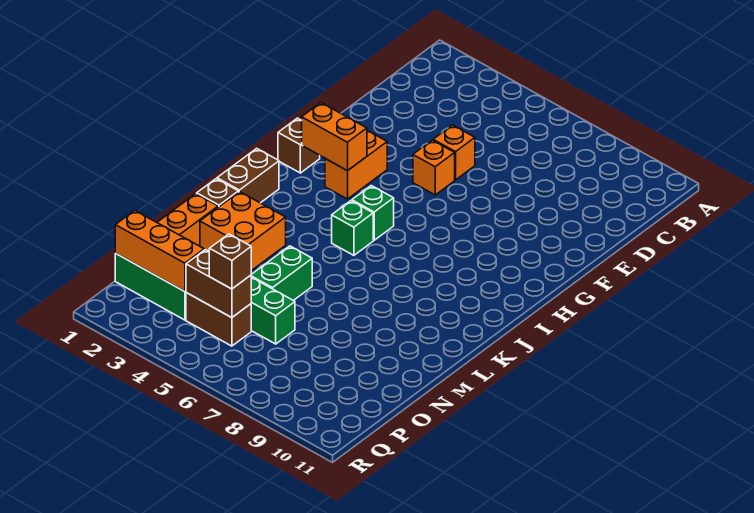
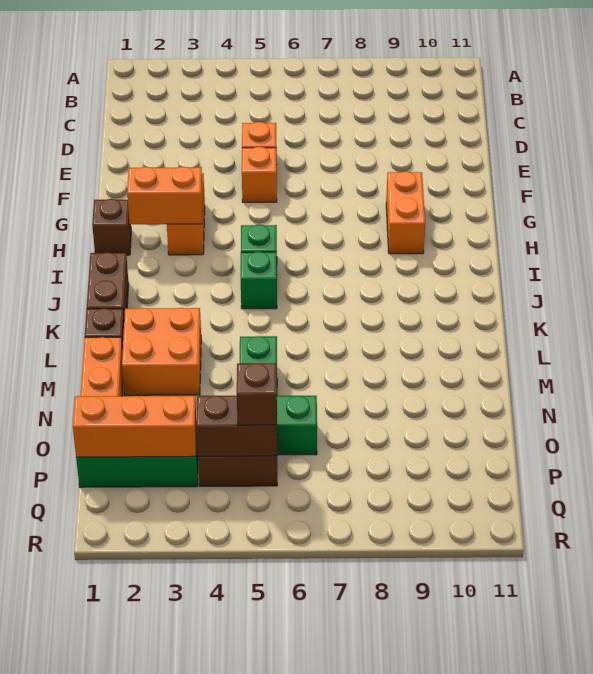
none -> orange 1x2 brick [386,171,425,254]

